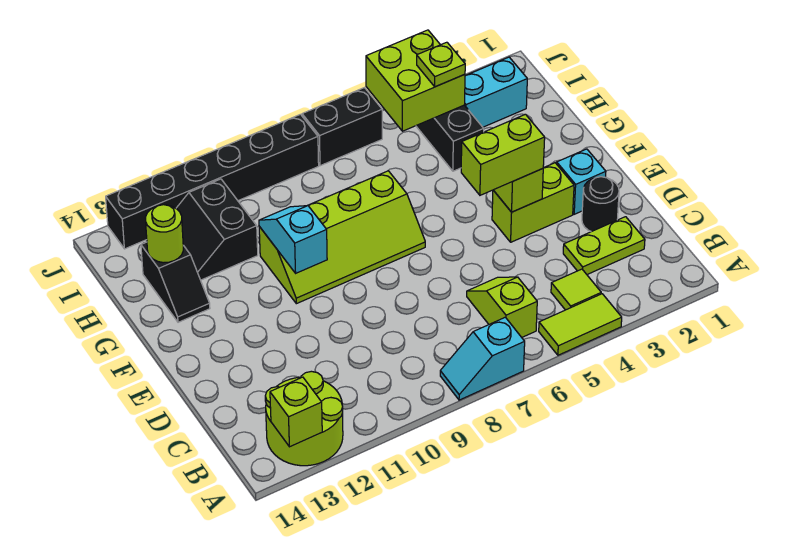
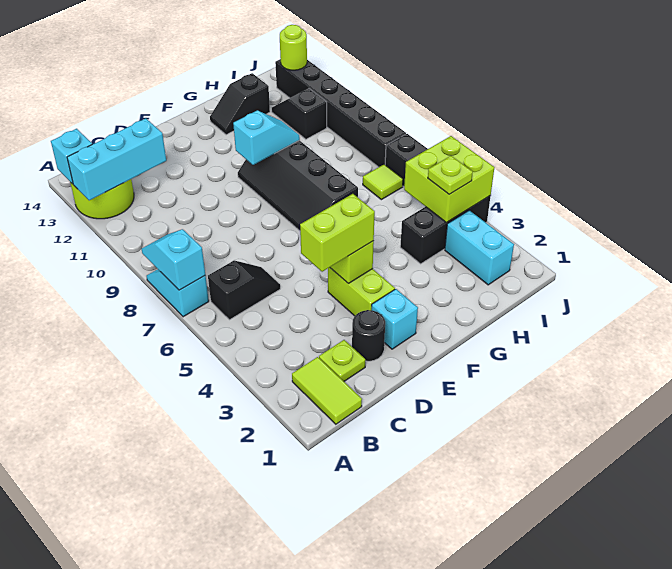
lime 1x2 tile [539,294,622,355] -> lime 1x2 tile moved to [292,357,362,424]
none -> cyan 1x2 slope [142,229,205,290]
none -> cyan 1x3 brick [67,118,166,200]
lime 1x1 brick [270,377,322,447] -> cyan 1x1 brick [51,129,92,184]
lime 1x1 tile [551,269,601,310] -> lime 1x1 tile moved to [363,164,403,200]
lime 1x2 slope [467,277,537,337] -> black 1x2 slope [208,261,280,320]
lime 1x2 plate [563,217,645,274] -> lime 1x1 plate [319,340,365,381]
lime 1x2 brick [461,114,545,195] -> lime 1x2 brick turned to [300,194,375,272]
lime 2x4 slope [259,171,425,304] -> black 2x4 slope [238,140,358,231]
black 2x2 slope [176,179,258,280] -> black 1x2 slope [272,88,327,139]
lime 1x1 round brick [145,205,183,263] -> lime 1x1 round brick moved to [280,25,307,70]

